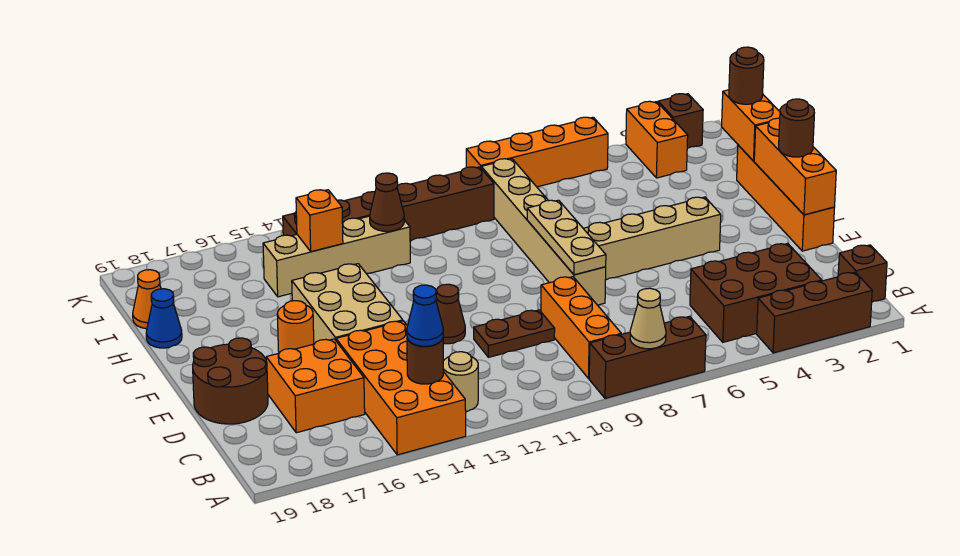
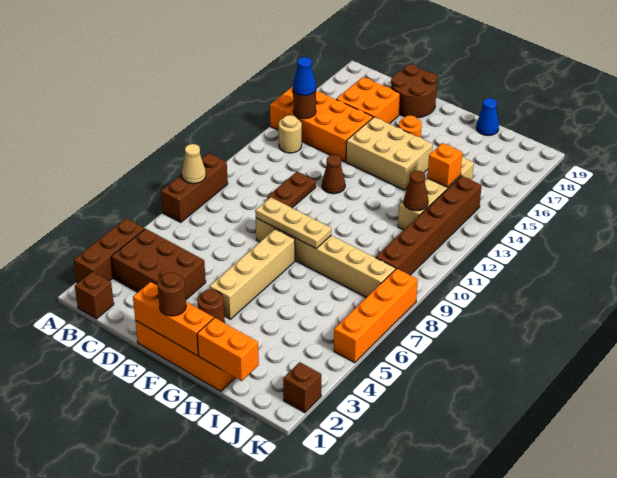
brown 2x3 brick [690,243,822,342] -> brown 2x3 brick turned to [111,229,206,299]
orange 1x3 brick [541,277,621,378] -> none
brown 1x1 round brick [729,47,764,104] -> brown 1x1 round brick moved to [197,289,224,323]
orange 1x1 cone [133,270,161,329] -> none
orange 1x2 brick [626,101,688,178] -> none

